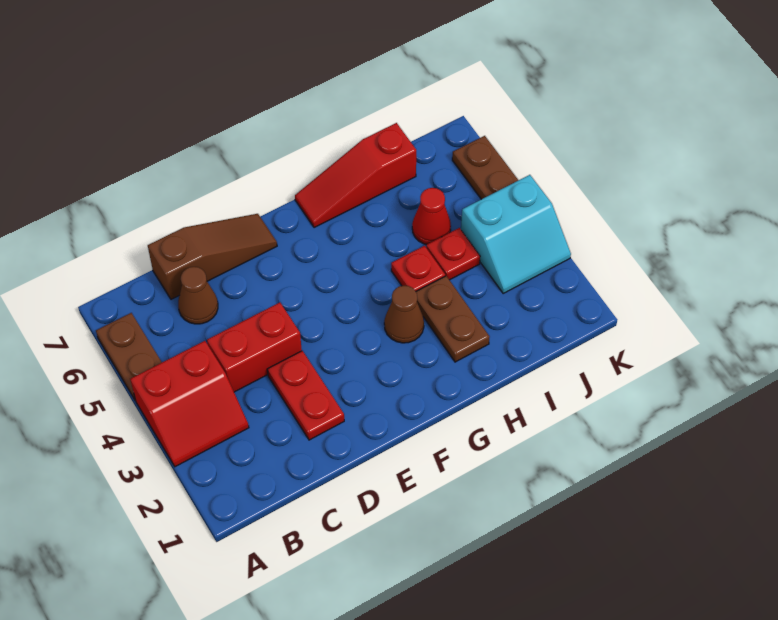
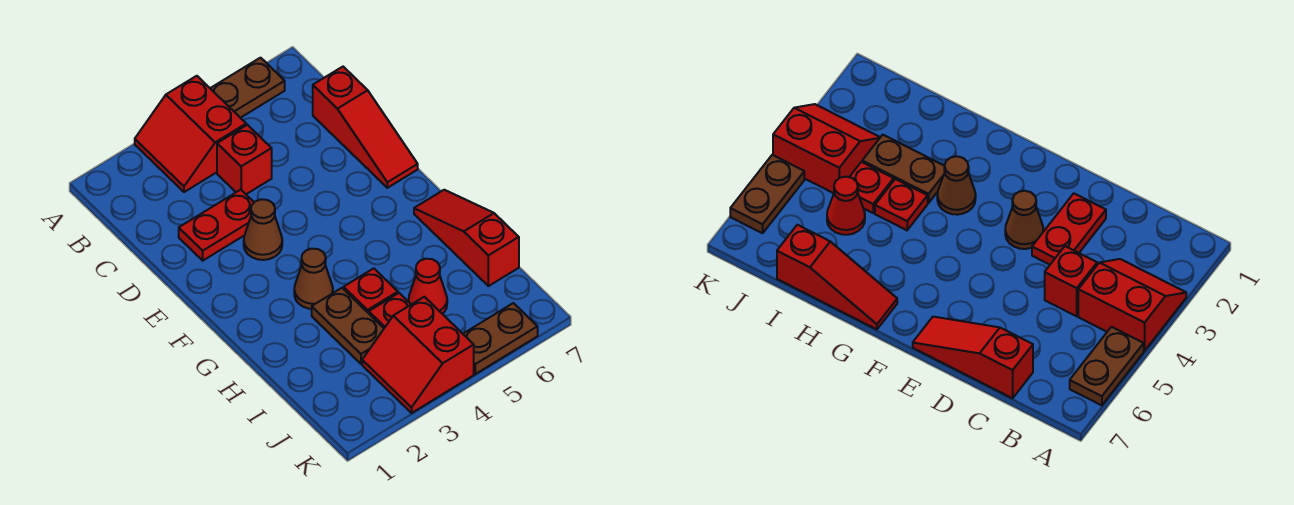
red 1x2 brick [207,303,302,392] -> red 1x1 brick [217,125,272,194]
brown 1x1 cone [178,267,218,324] -> brown 1x1 cone moved to [244,199,282,260]
brown 1x3 slope [148,214,277,299] -> red 1x3 slope [313,67,418,188]
brown 1x2 plate [416,276,489,362] -> brown 1x2 plate turned to [312,288,384,364]
cyan 2x2 slope [461,175,571,293] -> red 2x2 slope [362,297,474,413]

